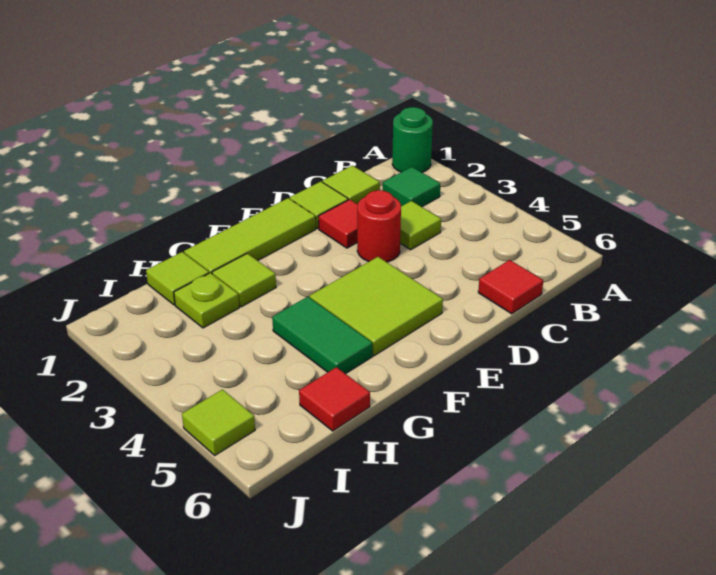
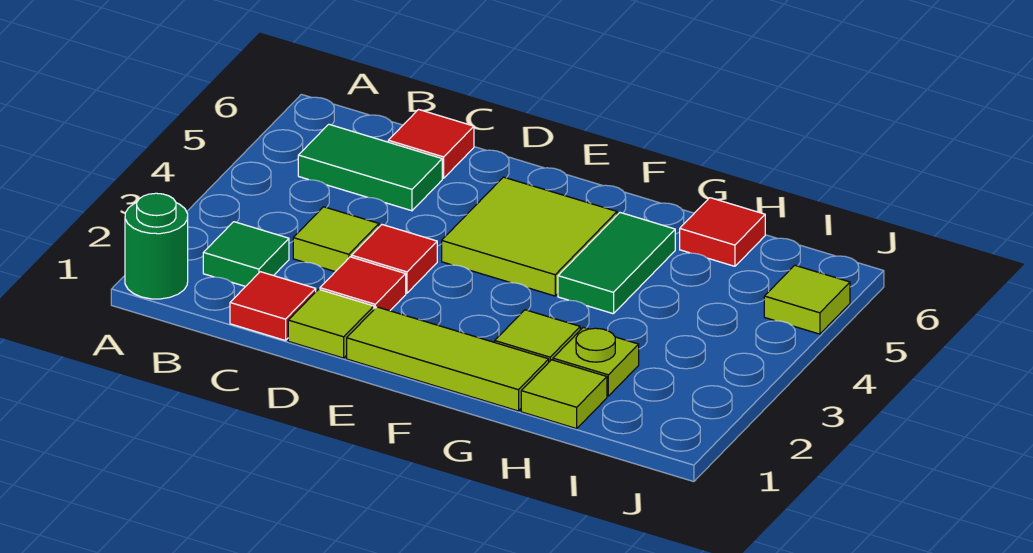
none -> green 1x2 tile [298,124,442,211]
lime 1x1 tile [322,166,380,204] -> red 1x1 tile [230,272,316,341]
red 1x1 round brick [357,190,401,262] -> red 1x1 tile [352,225,437,293]

